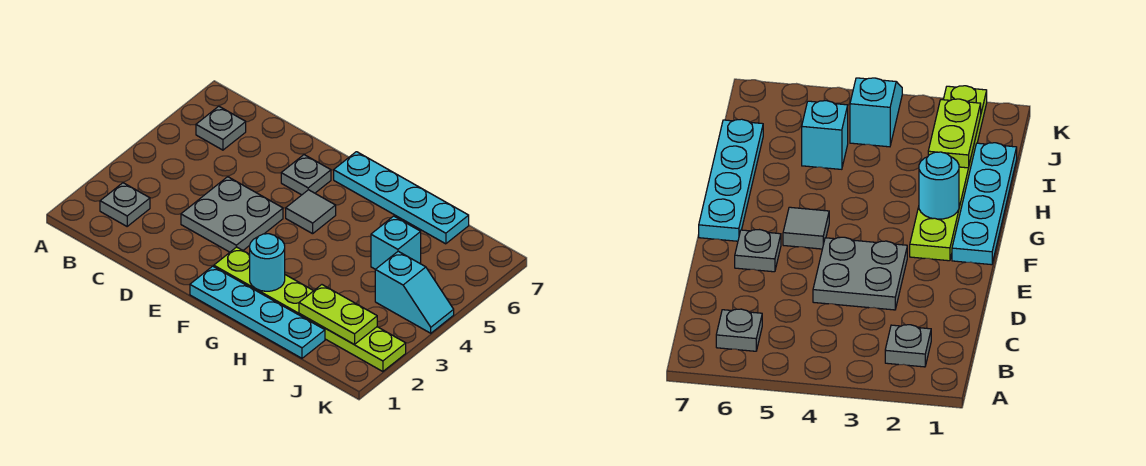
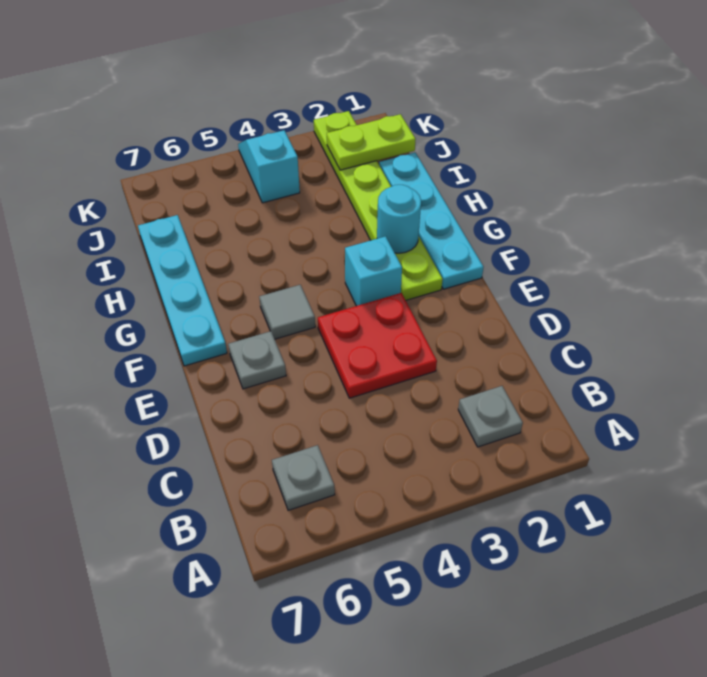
grey 2x2 plate [181,177,283,252] -> red 2x2 plate [318,293,437,398]
lime 1x2 plate [299,285,377,344] -> lime 1x2 plate turned to [327,114,416,170]
cyan 1x1 brick [371,216,421,269] -> cyan 1x1 brick moved to [345,236,402,306]

